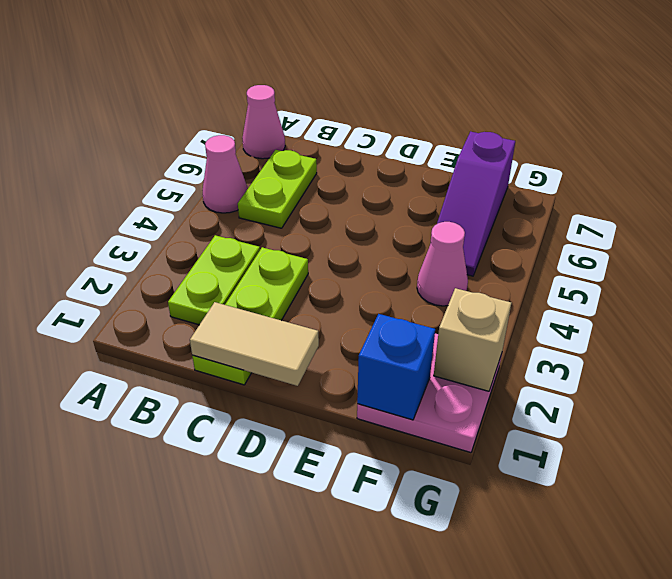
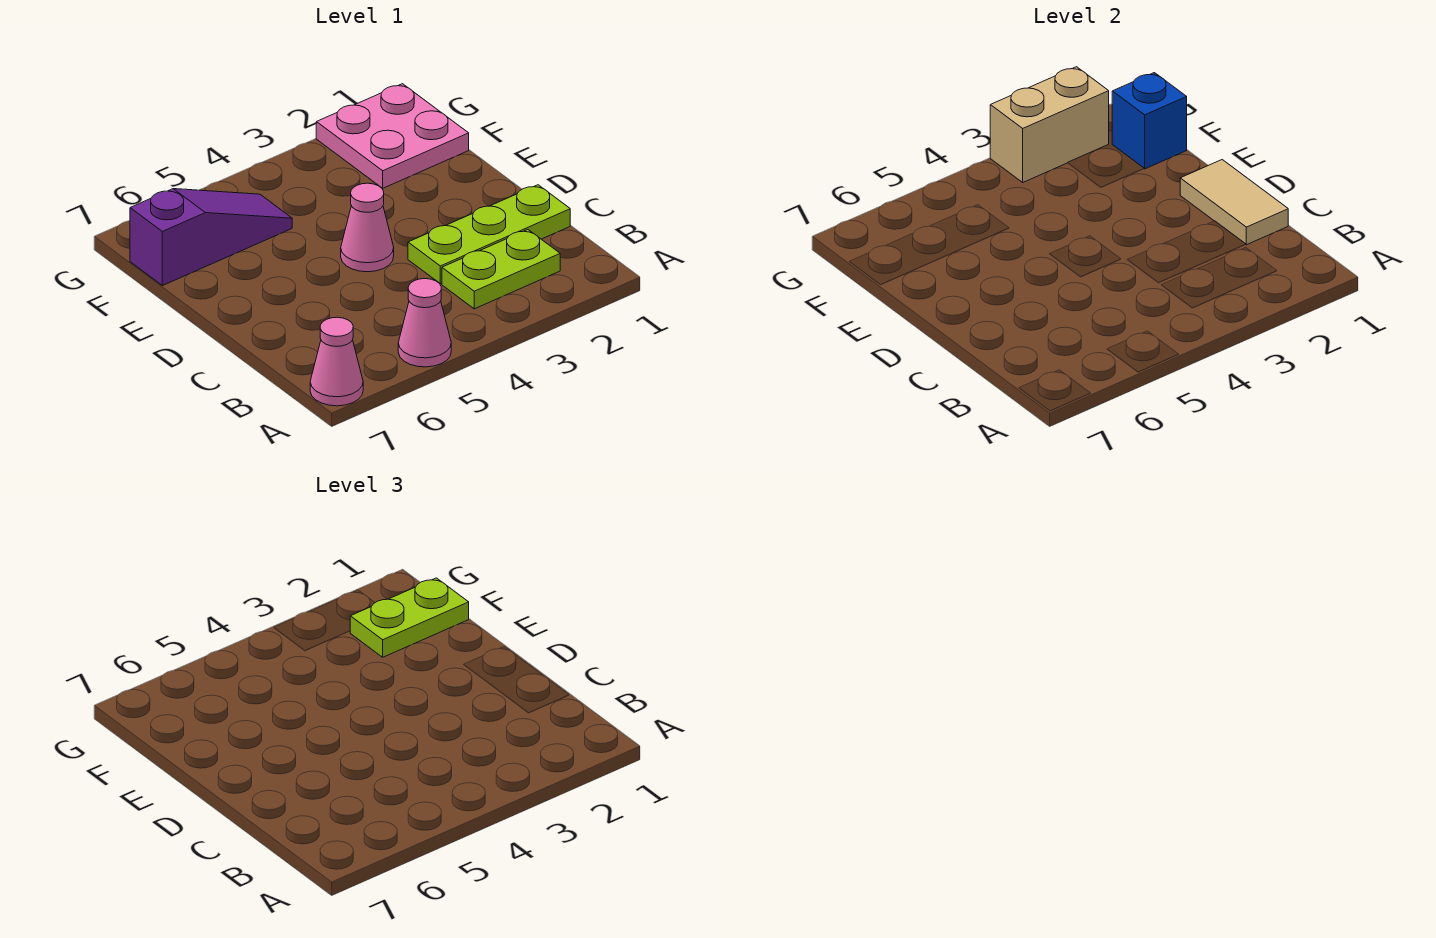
lime 1x2 plate [238,150,317,228] -> lime 1x2 plate moved to [350,578,469,657]
pink 1x1 cone [417,222,468,306] -> pink 1x1 cone moved to [341,183,394,272]
tan 1x1 brick [434,288,511,391] -> tan 1x2 brick [990,67,1109,182]

